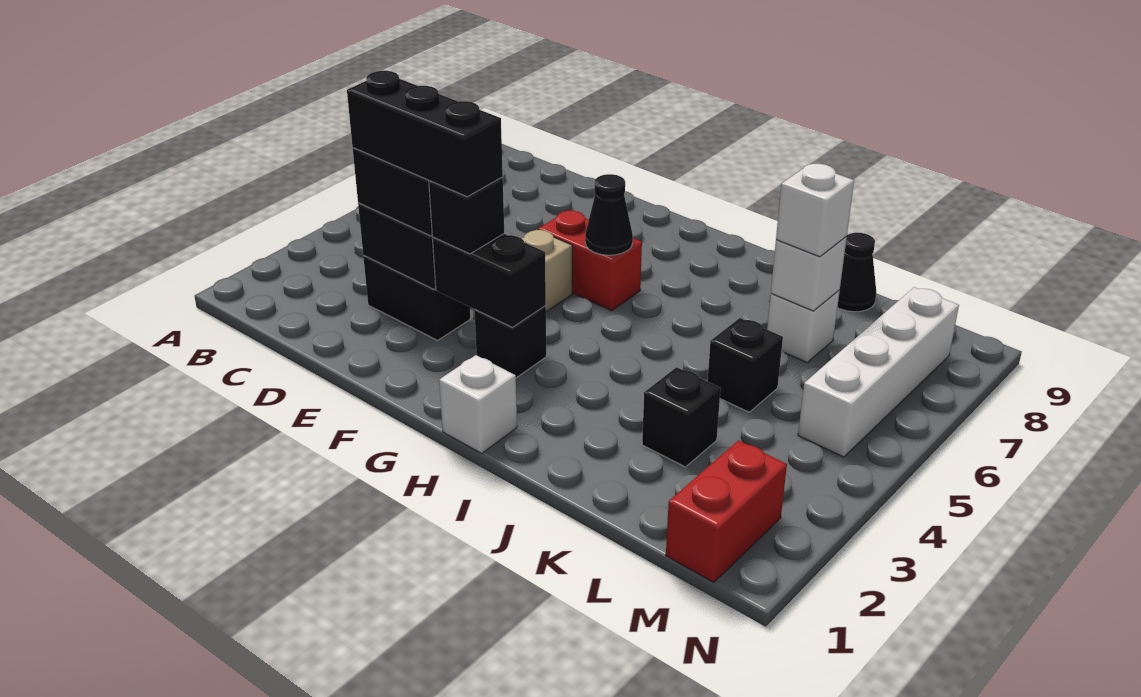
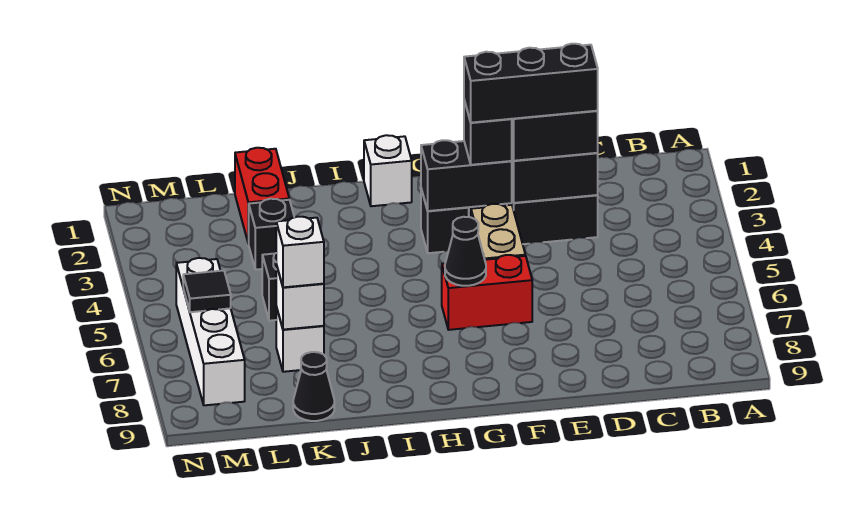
red 1x2 brick [666,440,787,582] -> red 1x2 brick moved to [235,148,289,244]
none -> black 1x1 tile [183,271,231,312]

